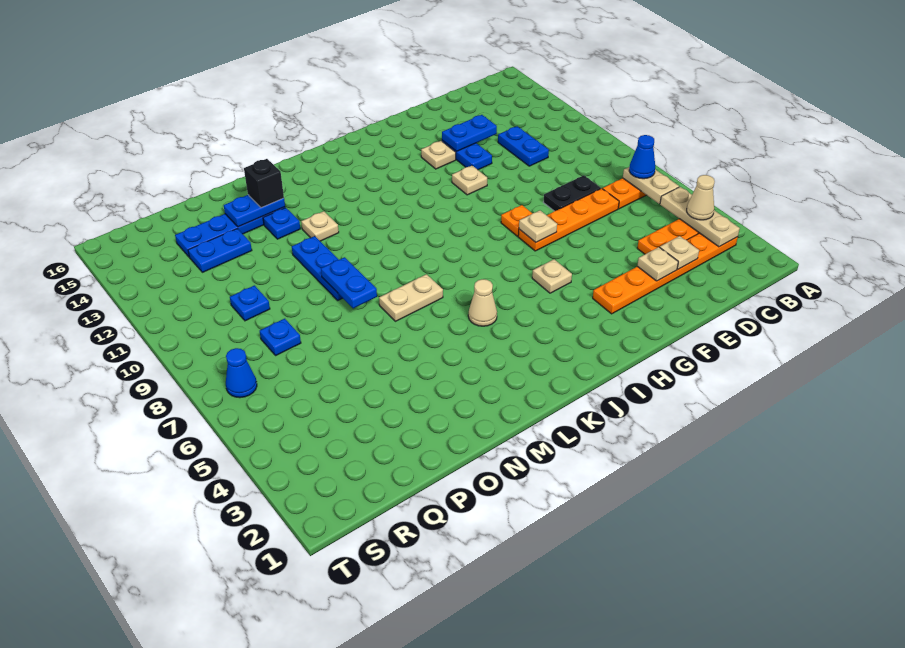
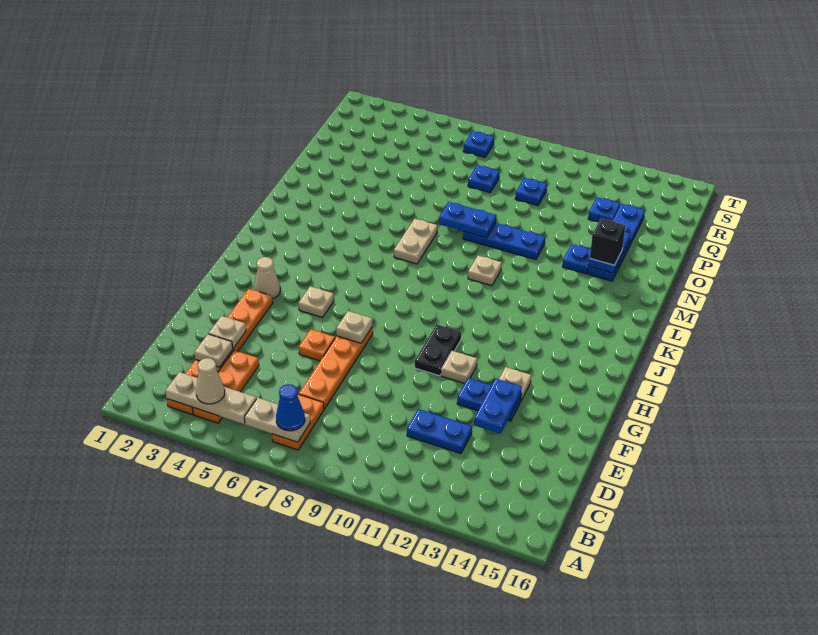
black 1x2 plate [543,175,601,211] -> black 1x2 plate moved to [415,324,461,376]
orange 1x1 plate [501,205,532,236] -> orange 1x1 plate moved to [299,329,335,361]
tan 1x1 cone [468,279,497,326] -> tan 1x1 cone moved to [254,257,280,299]
tan 1x1 plate [301,211,339,241] -> tan 1x1 plate moved to [468,256,502,286]
blue 1x2 plate [188,229,252,272] -> blue 1x1 plate [588,197,620,222]
blue 1x1 cone [226,348,257,398] -> blue 1x1 plate [463,131,494,157]

